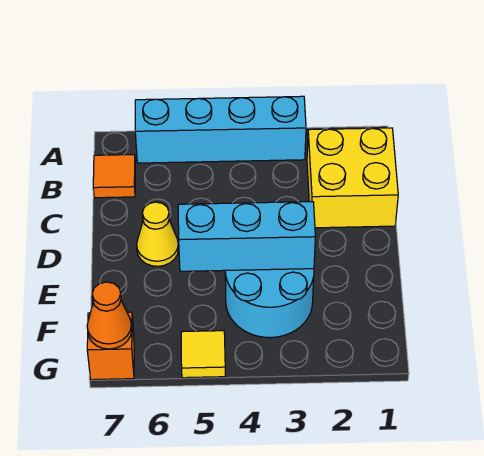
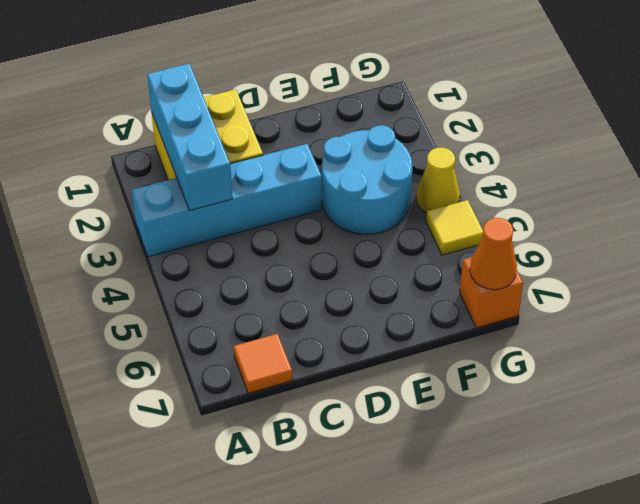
cyan 1x4 brick [135,96,306,163] -> cyan 1x4 brick turned to [132,144,322,257]
yellow 1x1 cone [137,202,179,266] -> yellow 1x1 cone moved to [416,148,460,213]
cyan 1x3 brick [178,202,315,271] -> cyan 1x3 brick moved to [147,64,232,211]

